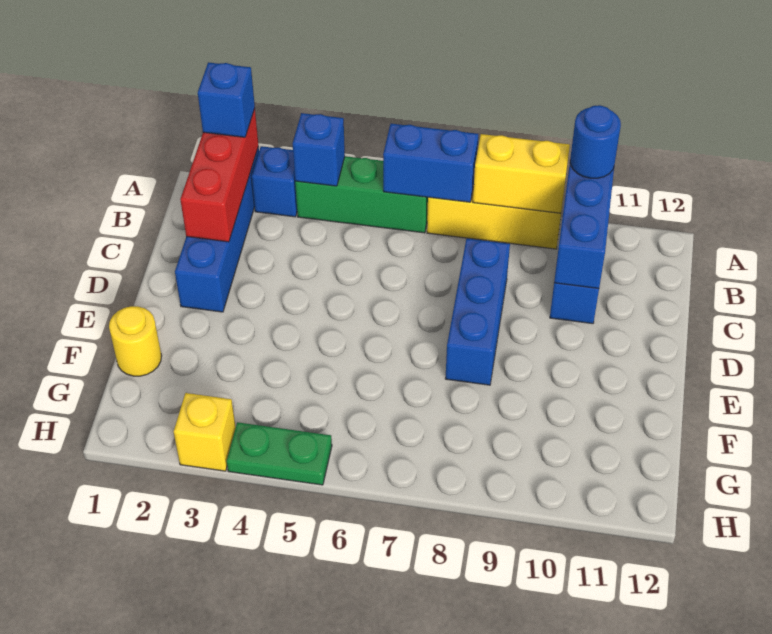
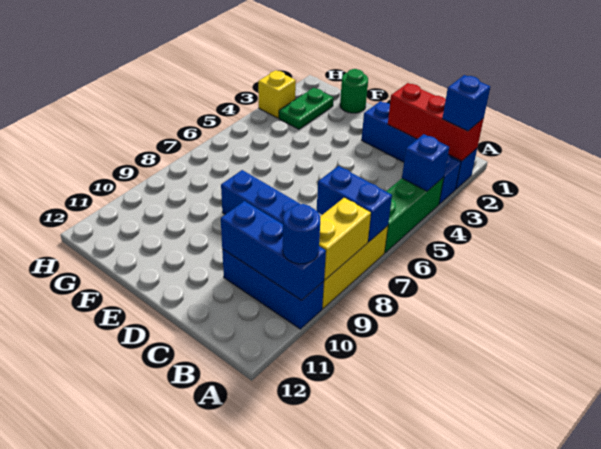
blue 1x2 brick [383,124,478,202] -> blue 1x2 brick turned to [317,166,392,242]
yellow 1x1 round brick [109,306,162,376] -> green 1x1 round brick [340,69,368,113]
green 1x2 plate [227,422,332,485] -> green 1x2 plate moved to [279,88,334,129]

